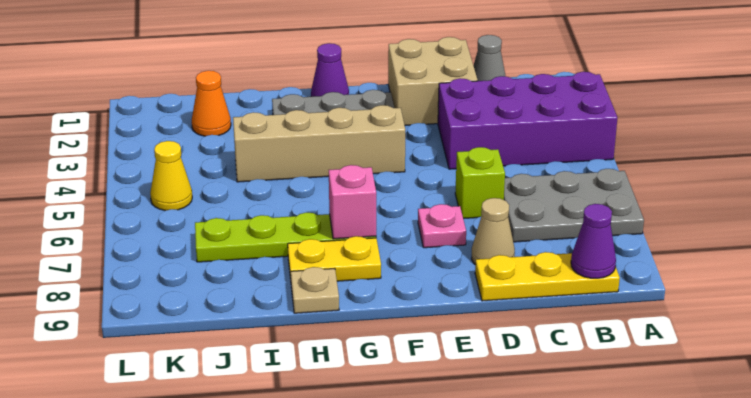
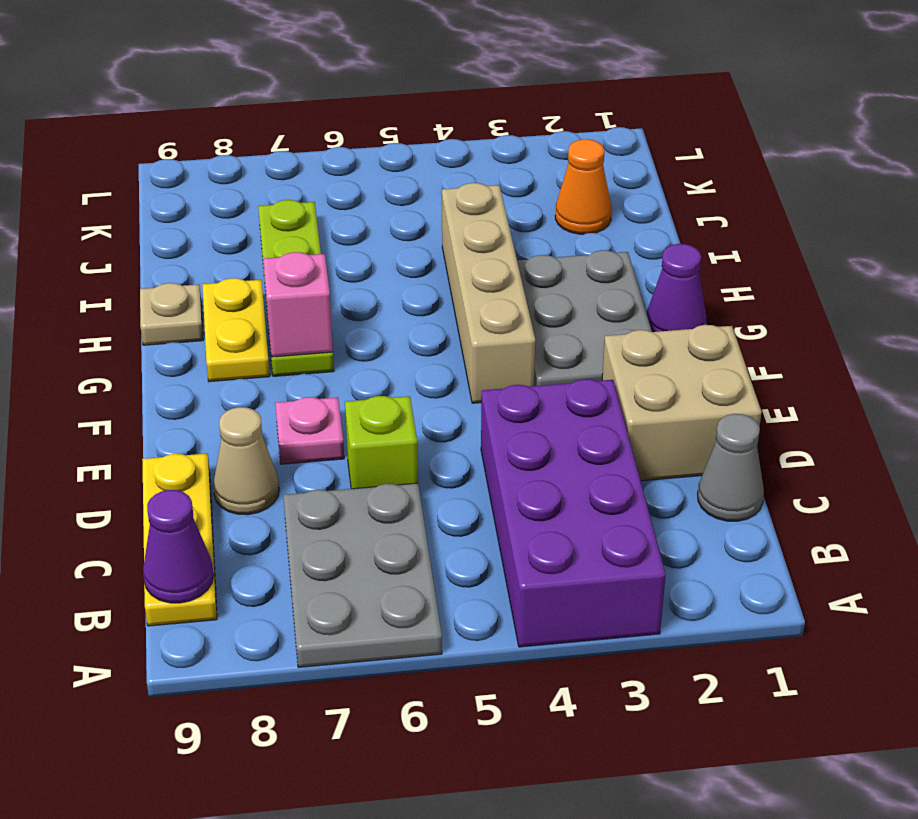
yellow 1x1 cone [150,141,192,211] -> none

